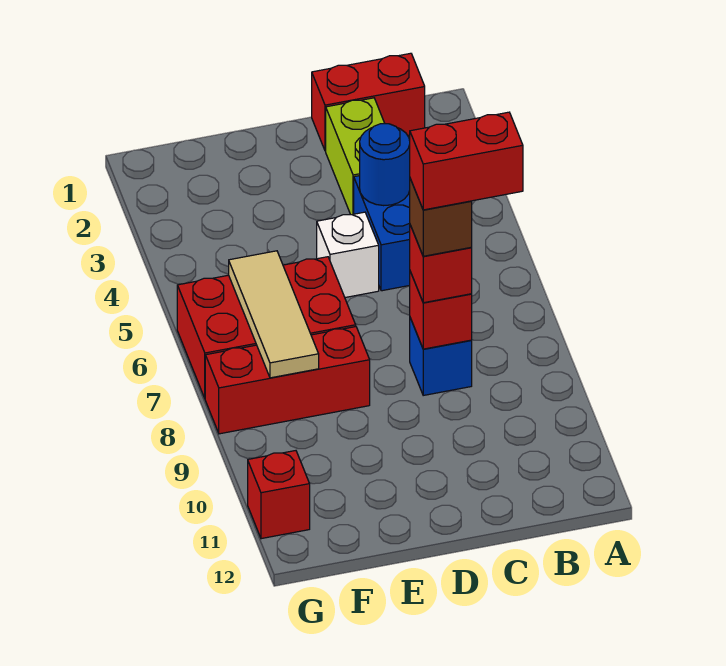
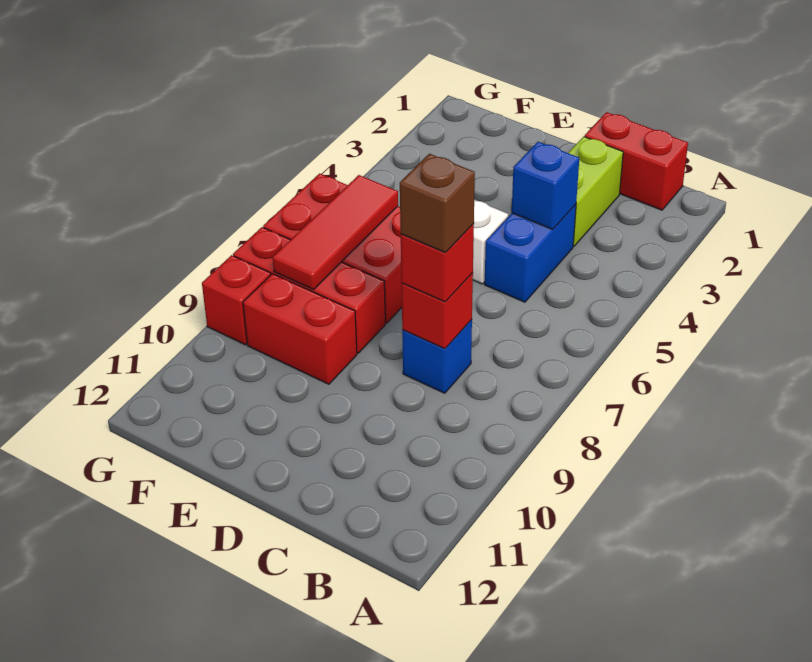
red 1x2 brick [410,112,523,210] -> red 1x2 brick moved to [243,274,357,384]
blue 1x1 round brick [360,124,410,206] -> blue 1x1 brick [512,142,579,229]
tan 1x3 tile [229,251,319,378] -> red 1x3 tile [273,175,398,289]
red 1x1 brick [248,451,310,539] -> red 1x1 brick moved to [202,255,271,345]

